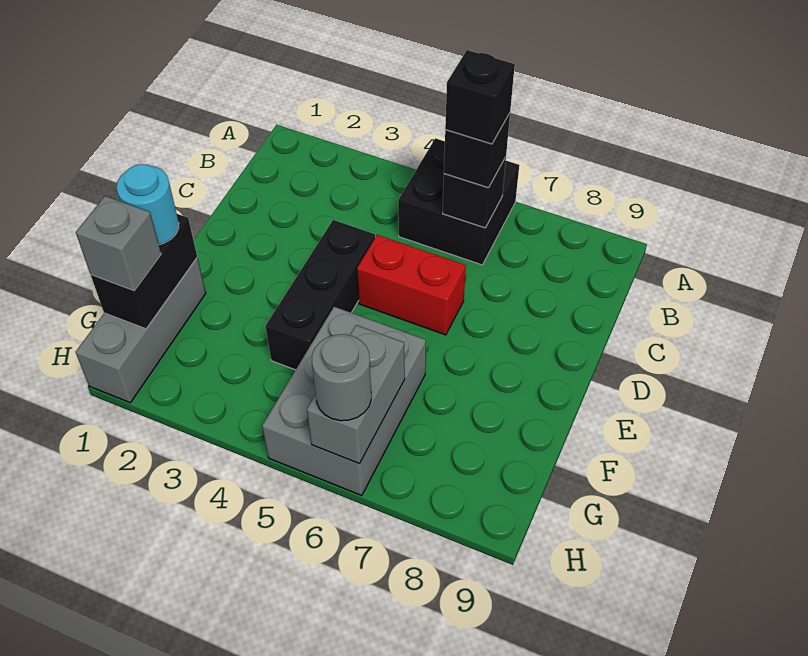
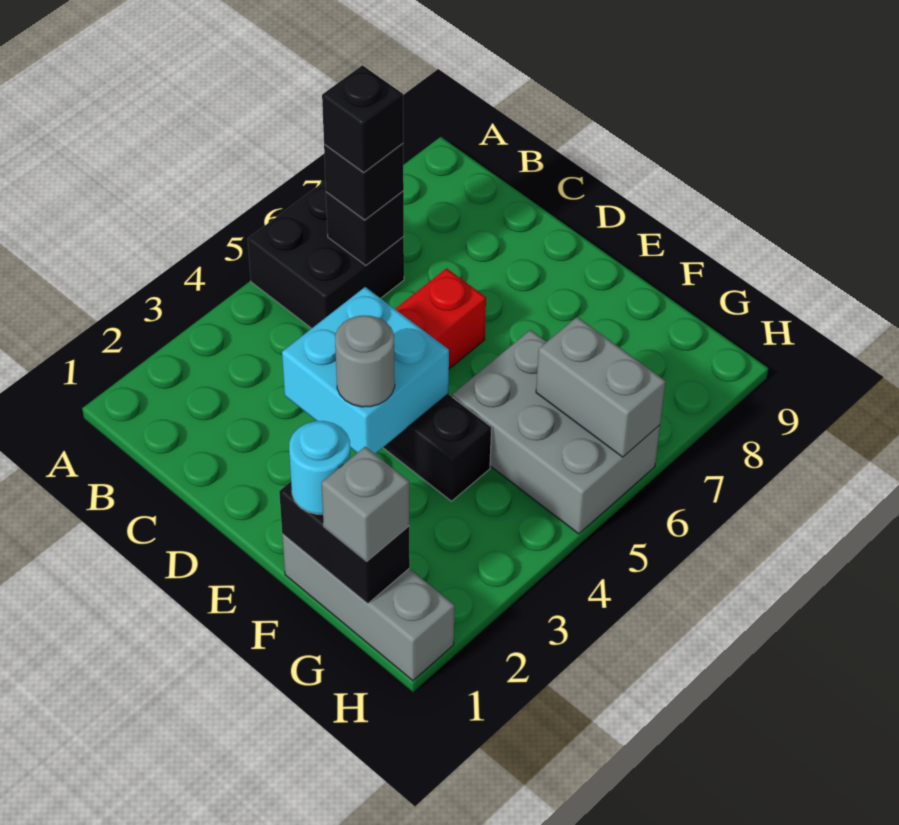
none -> cyan 2x2 brick [282,287,449,454]
grey 1x1 round brick [312,334,371,421] -> grey 1x1 round brick moved to [335,315,395,407]

